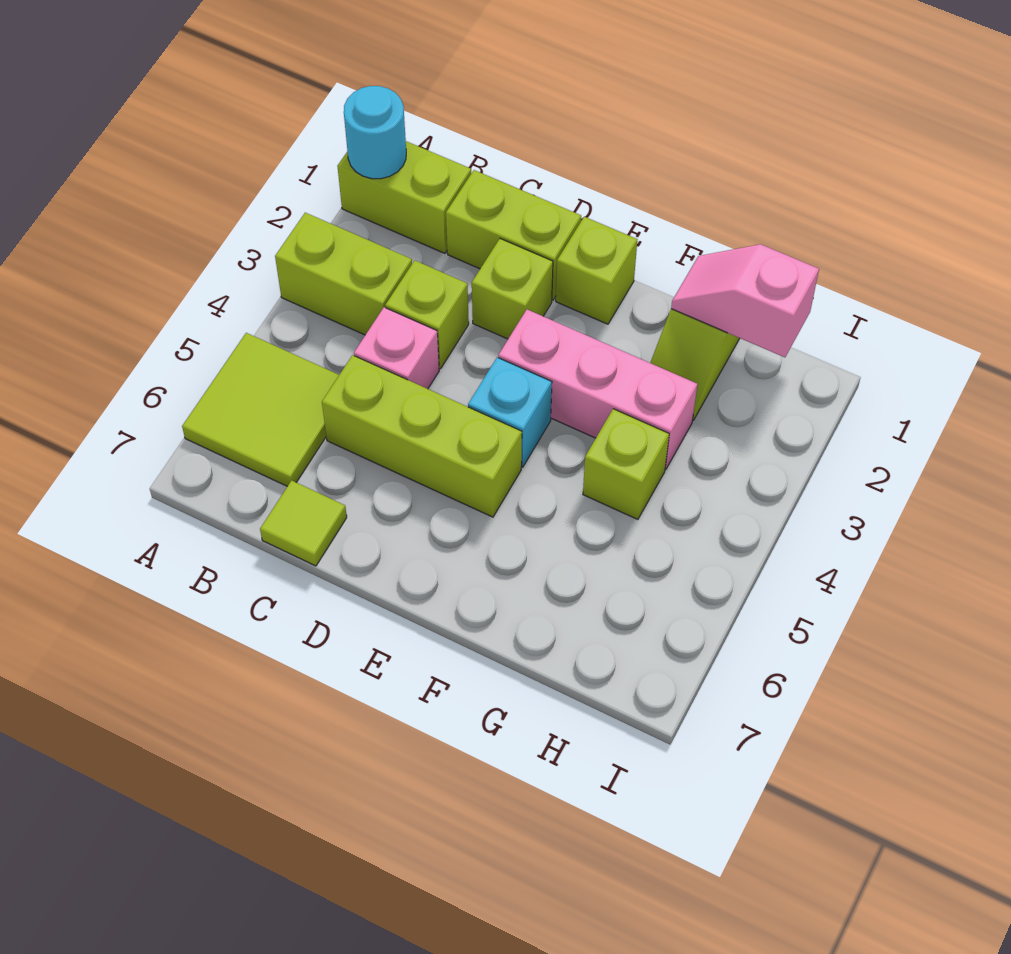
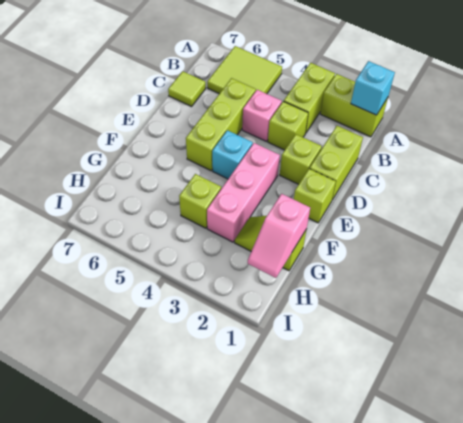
lime 1x2 brick [337,141,471,253] -> lime 1x2 brick turned to [320,74,388,137]
cyan 1x1 round brick [344,86,406,179] -> cyan 1x1 brick [351,61,395,115]
pink 1x2 slope [671,244,819,357] -> pink 1x2 slope turned to [248,194,310,278]

